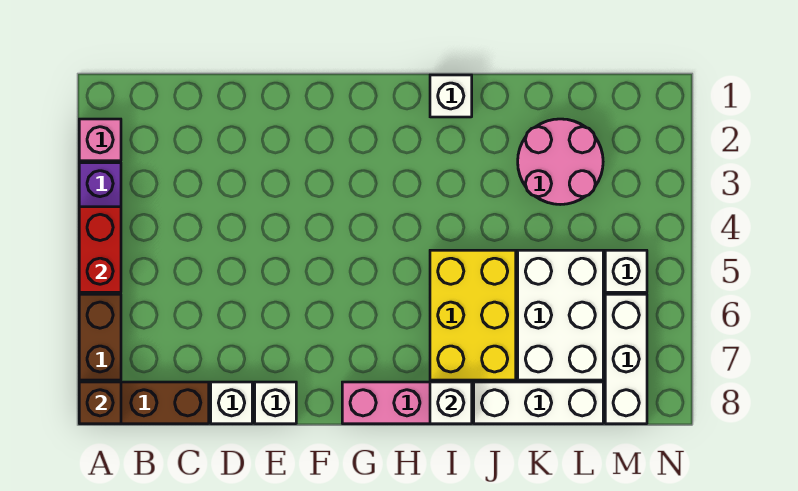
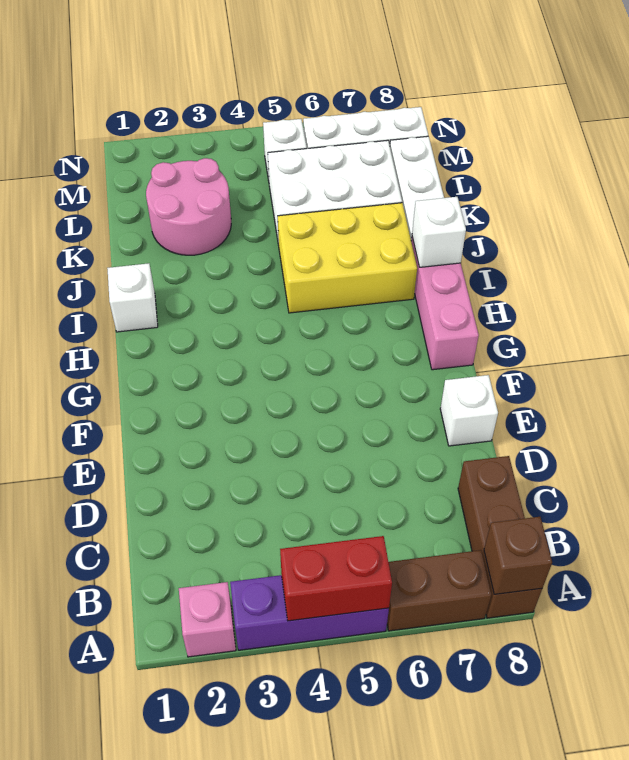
white 1x1 brick [211,382,252,424] -> none

